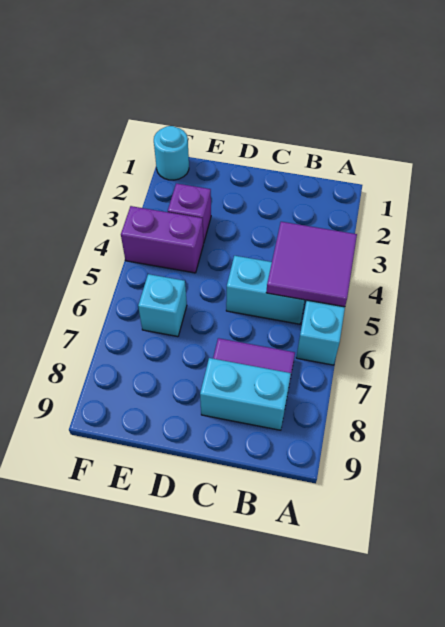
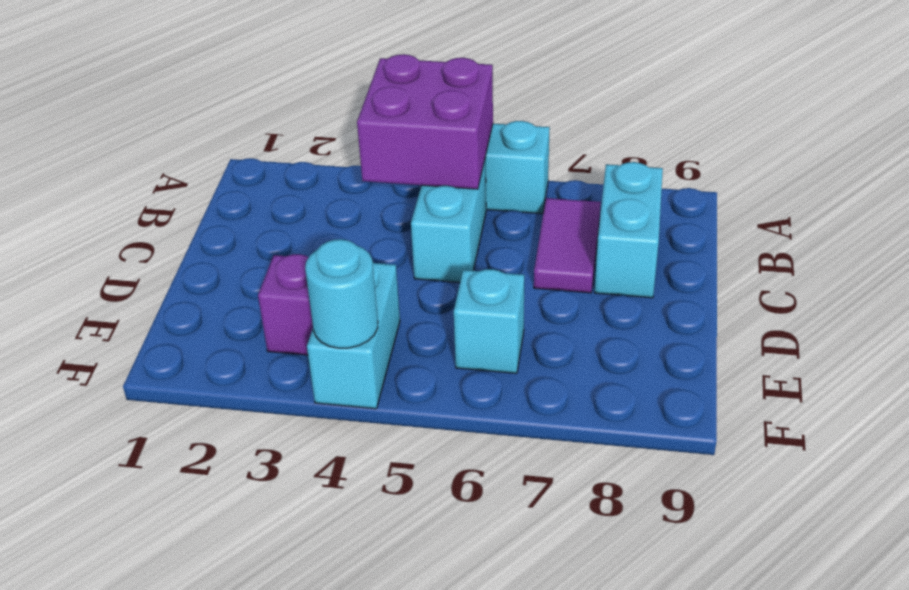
purple 2x2 tile [266,222,357,307] -> purple 2x2 brick [357,54,493,189]
purple 1x2 brick [121,206,203,273] -> cyan 1x2 brick [307,263,400,409]
cyan 1x1 round brick [154,126,189,180] -> cyan 1x1 round brick moved to [305,239,378,348]

